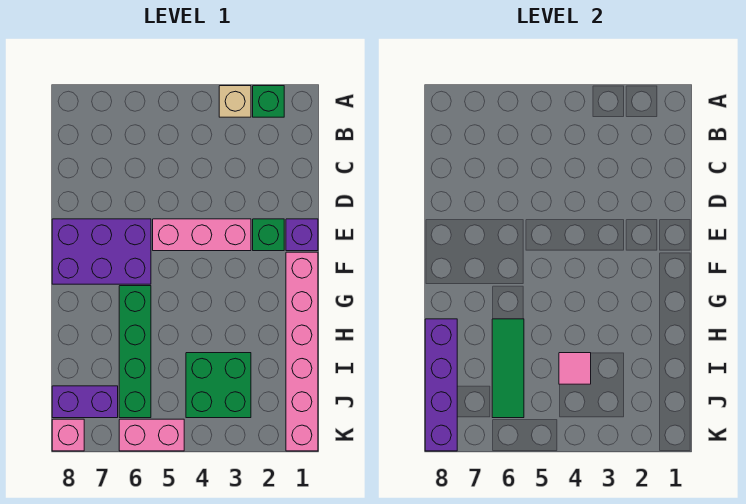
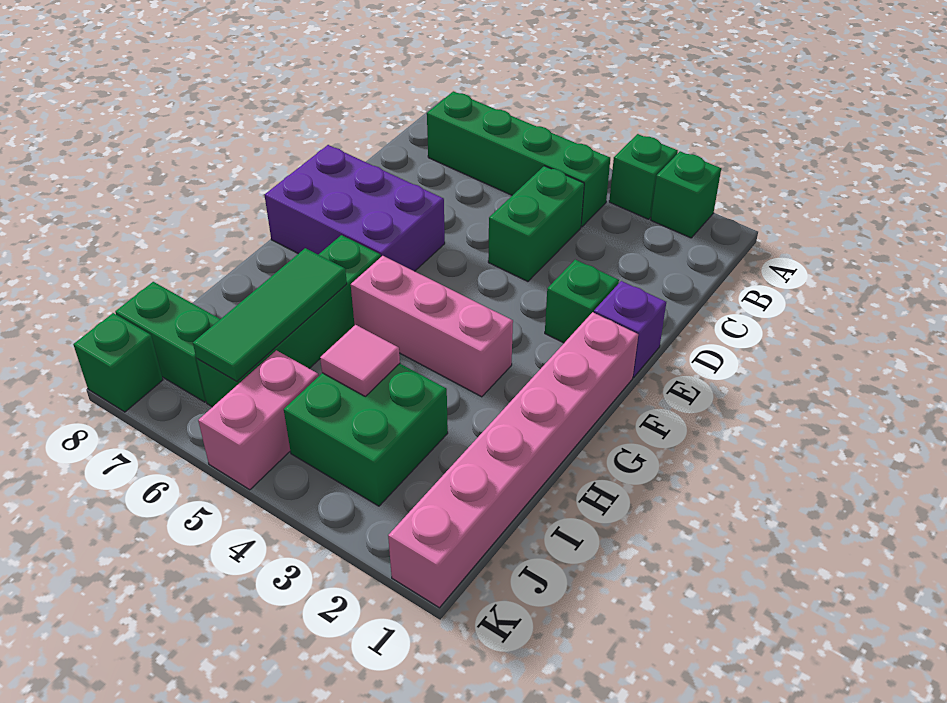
tan 1x1 brick [219,86,251,117] -> green 1x1 brick [609,134,678,219]
none -> green 1x4 brick [427,91,610,227]
none -> green 1x2 brick [488,166,584,281]
pink 1x3 brick [153,219,251,251] -> pink 1x3 brick moved to [351,256,513,397]
purple 1x4 brick [425,319,457,451] -> none
purple 1x2 brick [52,386,118,418] -> green 1x2 brick [115,282,220,402]
pink 1x2 brick [119,419,184,451] -> pink 1x2 brick turned to [198,350,319,490]
pink 1x1 brick [52,419,84,451] -> green 1x1 brick [73,313,163,412]

